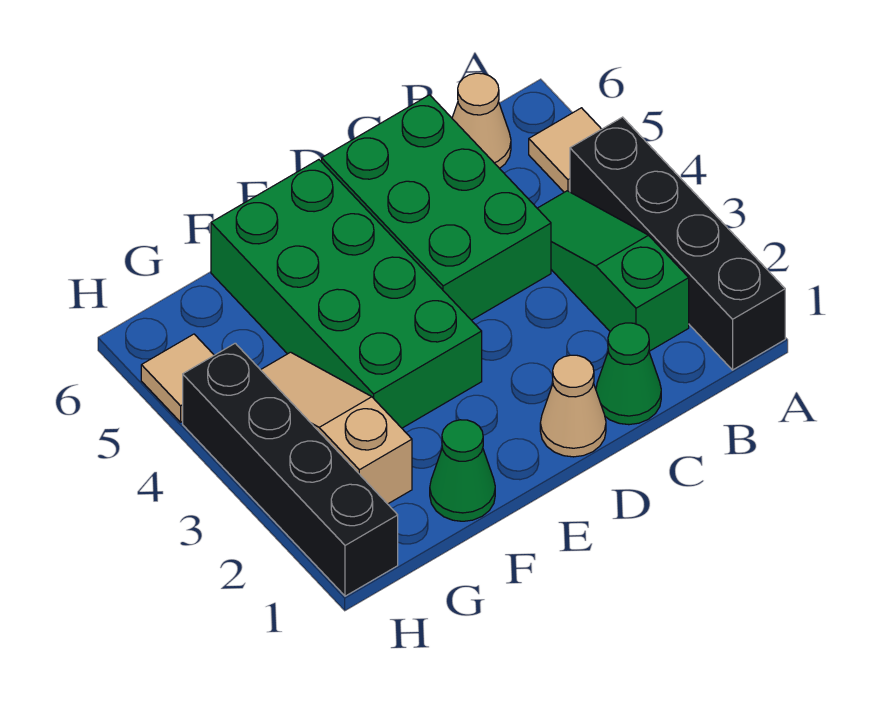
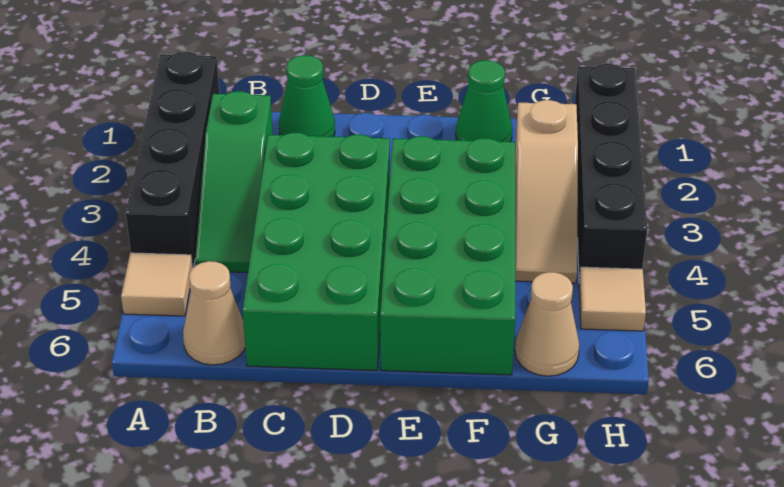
green 2x3 brick [322,95,551,320] -> green 2x4 brick [243,133,390,370]
tan 1x1 cone [540,355,606,457] -> tan 1x1 cone moved to [515,272,579,376]

